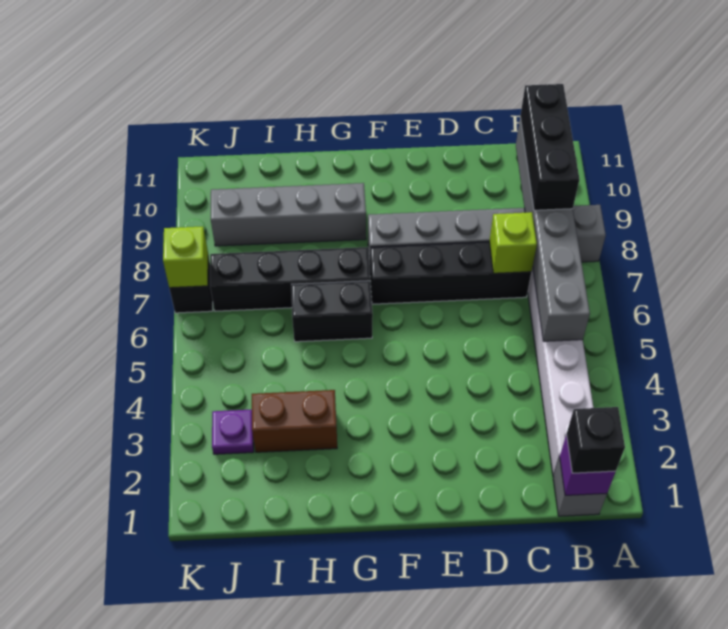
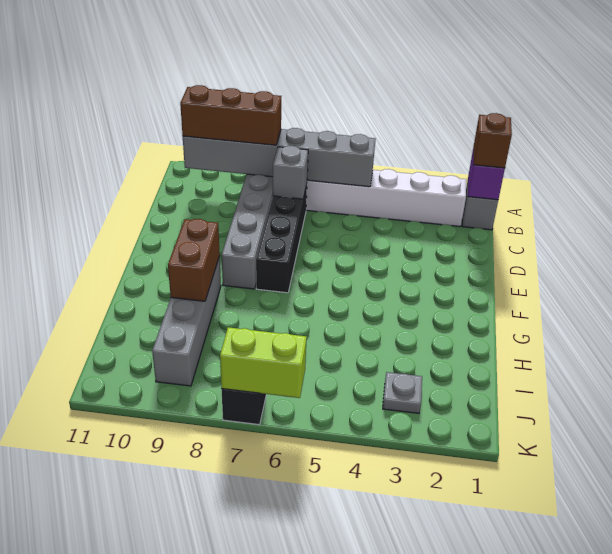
black 1x1 brick [566,407,625,473] -> brown 1x1 brick [473,113,512,168]
black 1x3 brick [520,84,579,210] -> brown 1x3 brick [180,85,281,145]
lime 1x1 brick [489,212,537,273] -> grey 1x1 brick [273,146,308,199]
black 1x2 brick [291,281,373,342] -> none
black 1x4 brick [210,247,370,311] -> none
brown 1x2 brick [252,390,337,452] -> brown 1x2 brick moved to [168,219,220,301]
purple 1x1 plate [212,410,254,454] -> grey 1x1 plate [383,372,422,413]
lime 1x1 brick [163,226,208,288] -> lime 1x2 brick [220,327,307,398]

